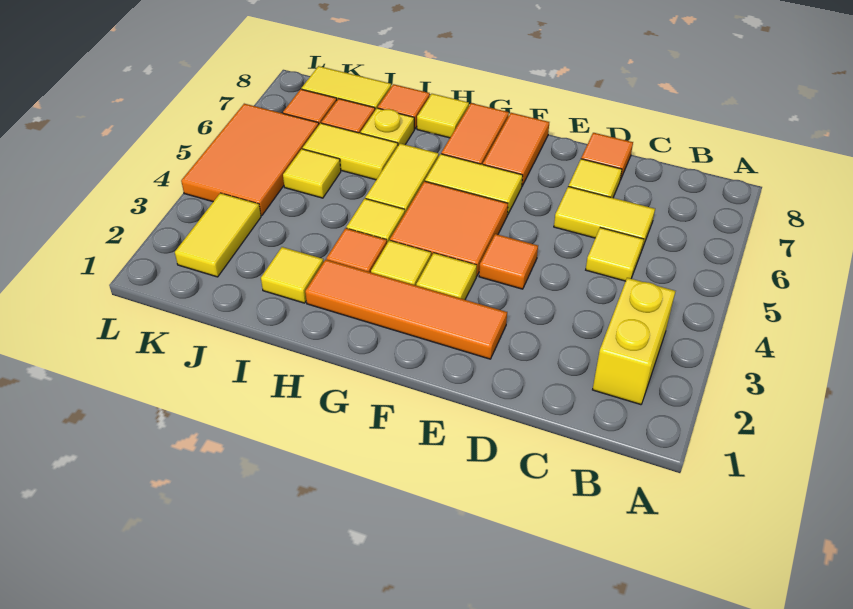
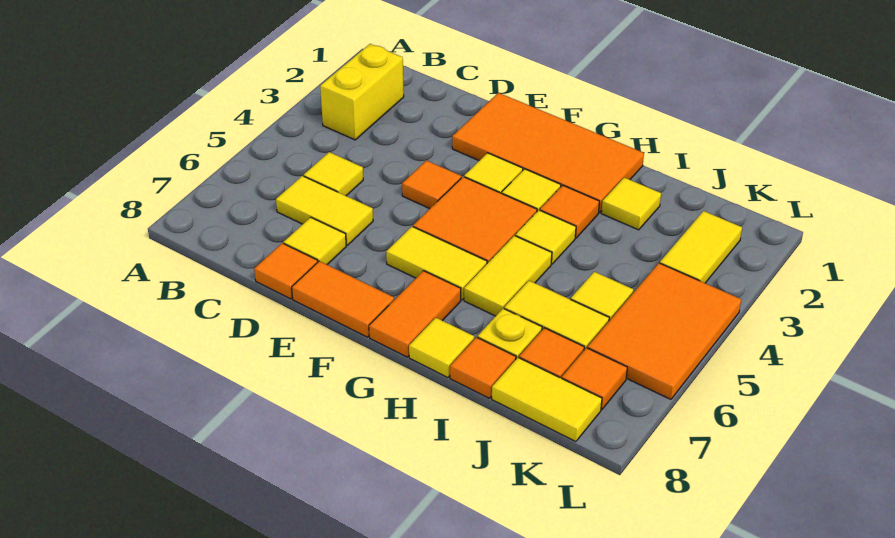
orange 1x4 tile [305,260,507,359] -> orange 2x4 tile [452,93,644,213]
orange 1x2 tile [483,113,549,186] -> orange 1x2 tile turned to [292,261,394,337]

